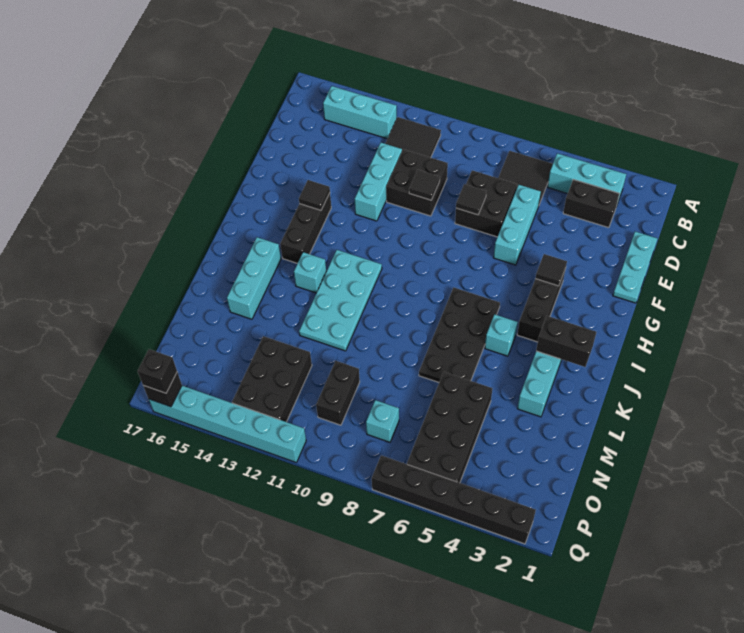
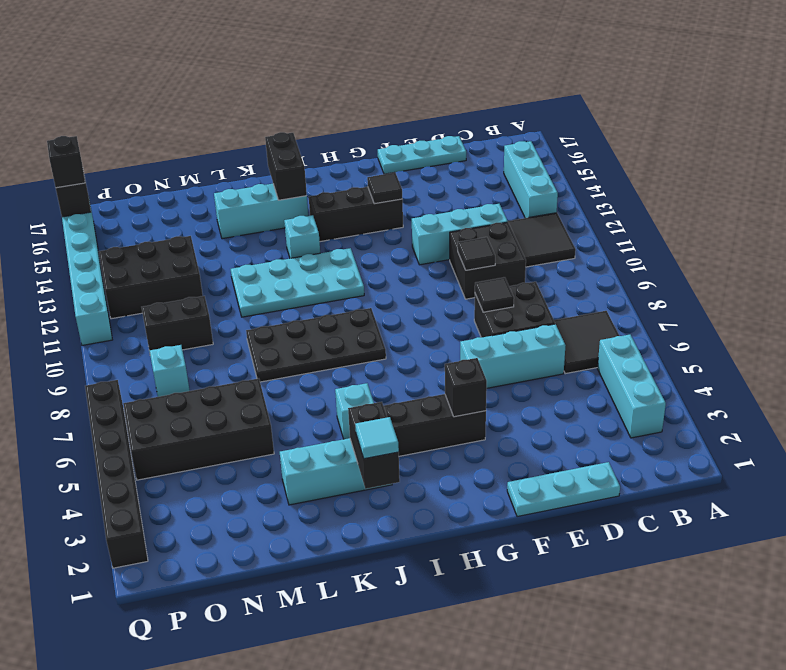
black 1x2 brick [563,180,619,228] -> black 1x2 brick moved to [265,132,307,200]
none -> cyan 1x3 plate [378,136,466,174]
black 1x1 tile [536,254,567,286] -> black 1x1 brick [445,358,487,417]
black 2x4 plate [419,288,500,382] -> black 2x4 plate moved to [246,308,386,382]
none -> cyan 1x1 tile [355,417,399,459]

